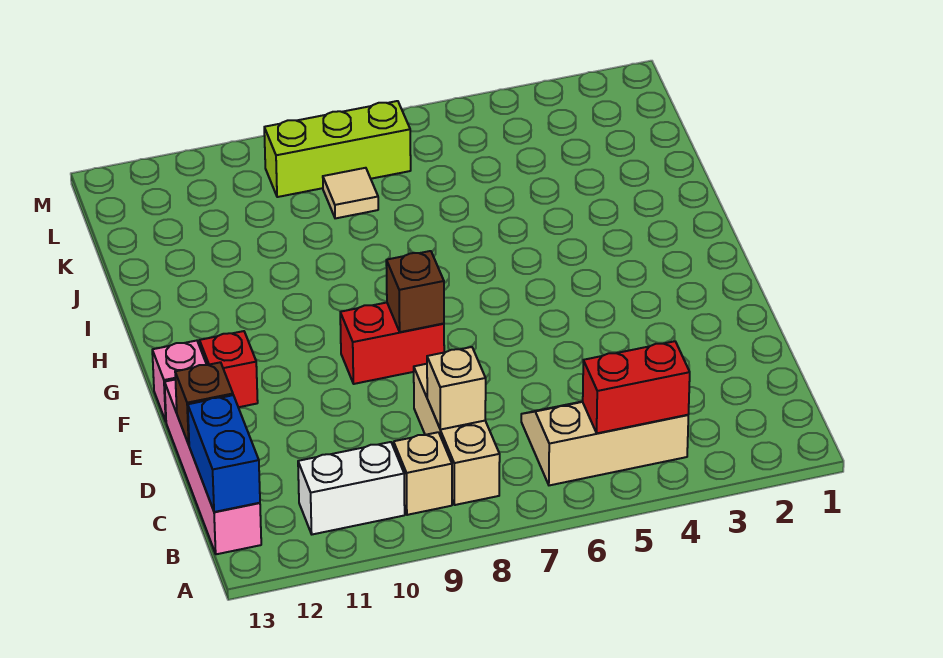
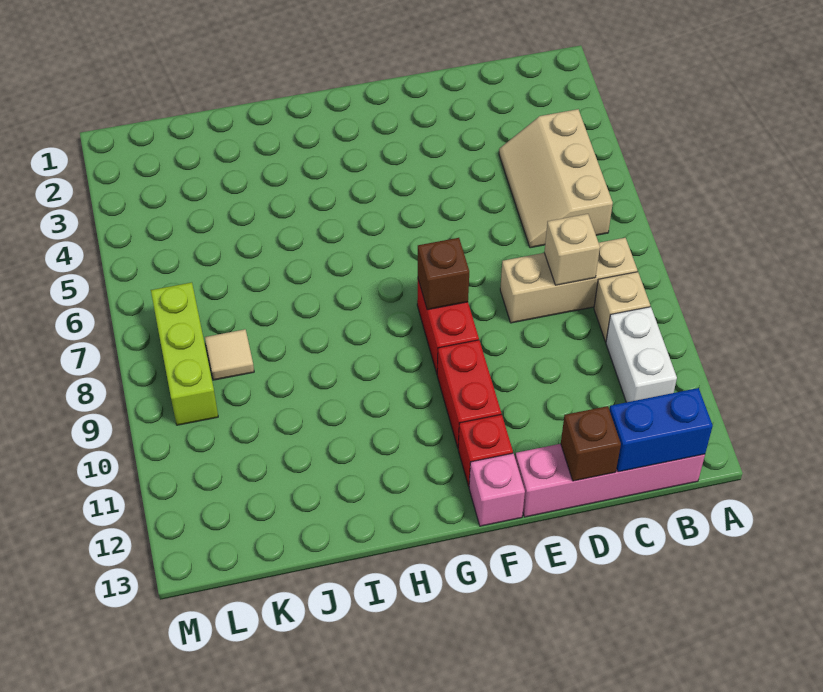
red 1x2 brick [583,341,690,433] -> red 1x2 brick moved to [437,340,501,447]

